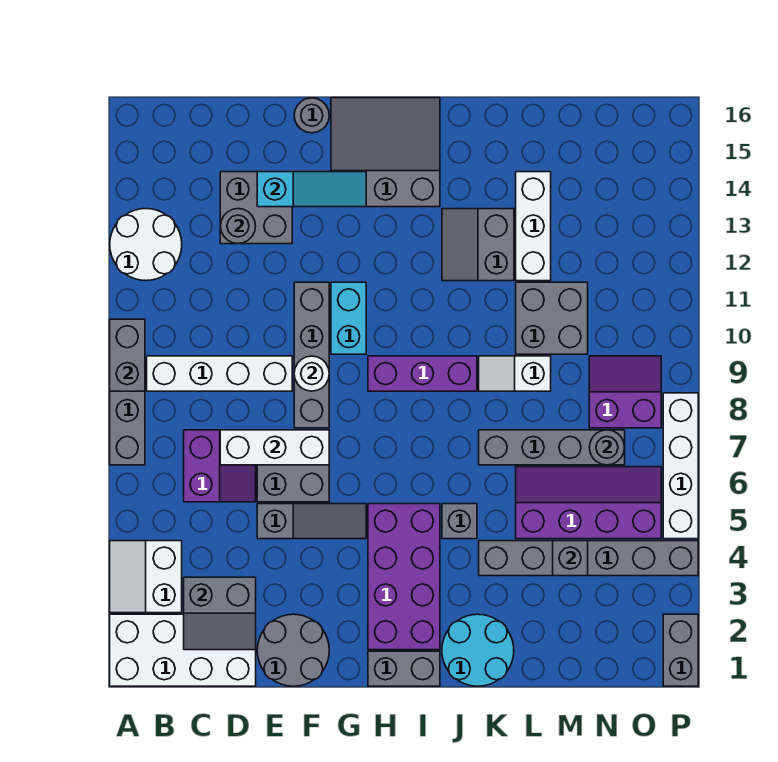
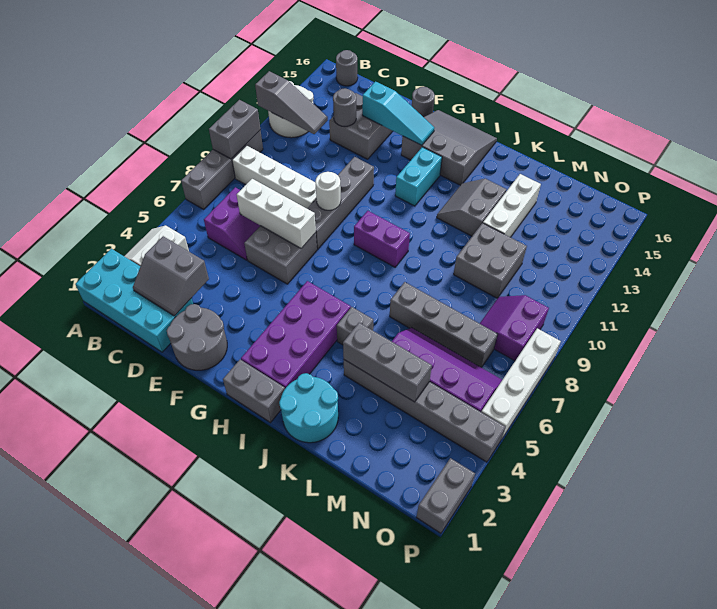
white 2x4 brick [110,614,256,686] -> cyan 2x4 brick [76,249,193,352]
grey 1x3 slope [257,504,366,539] -> grey 1x3 slope moved to [255,71,328,134]
cyan 1x2 brick [331,282,366,354] -> cyan 1x2 brick moved to [395,147,442,206]
purple 1x3 brick [368,356,477,391] -> purple 1x2 brick [354,211,410,267]
white 1x2 slope [479,356,551,391] -> none
grey 1x1 brick [553,541,588,576] -> grey 1x3 brick [343,323,432,402]
grey 1x1 round brick [589,430,625,465] -> grey 1x1 round brick moved to [336,50,358,86]
purple 2x2 slope [589,356,661,428] -> purple 2x2 slope turned to [480,295,549,361]

